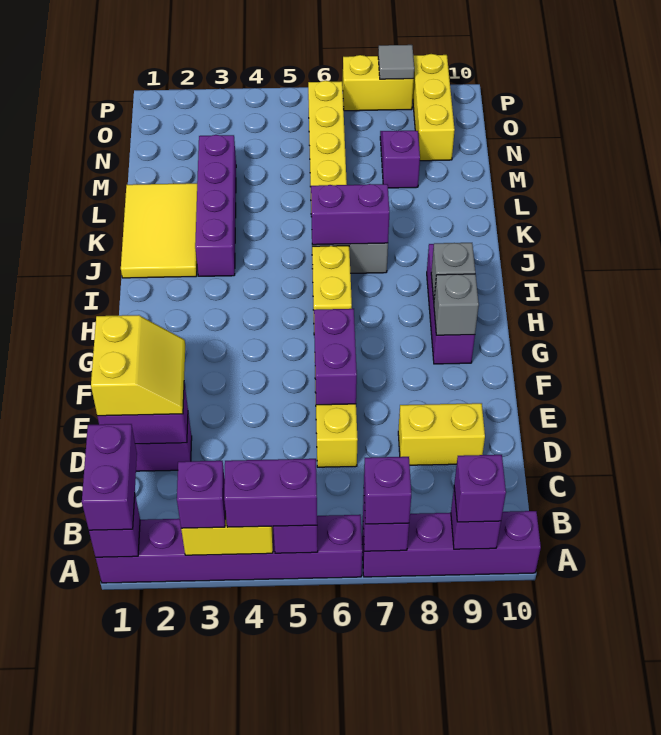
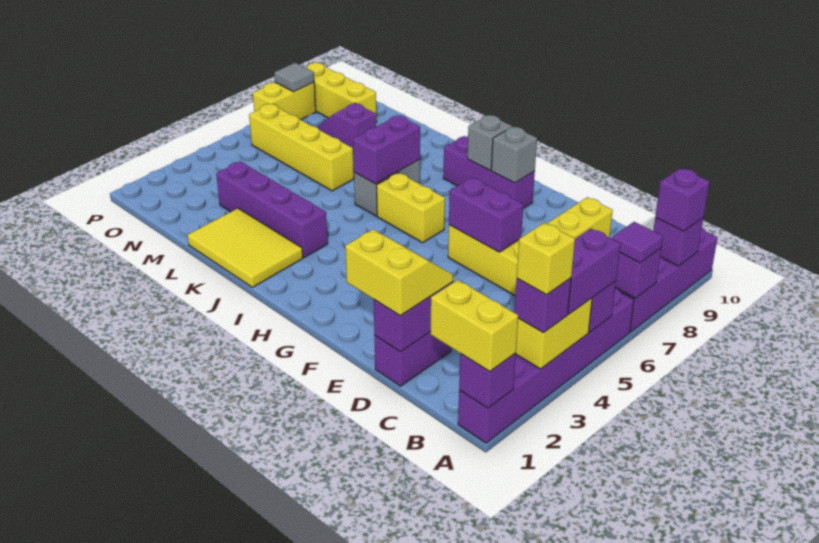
purple 1x2 brick [82,424,137,530] -> yellow 1x2 brick [430,280,518,371]
none -> yellow 1x1 brick [517,223,575,295]
purple 1x1 brick [364,457,411,524] -> purple 1x1 tile [612,222,663,263]

